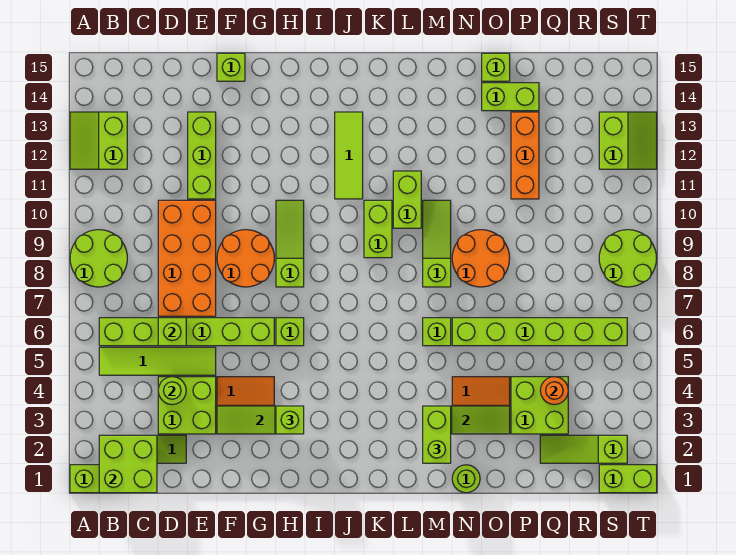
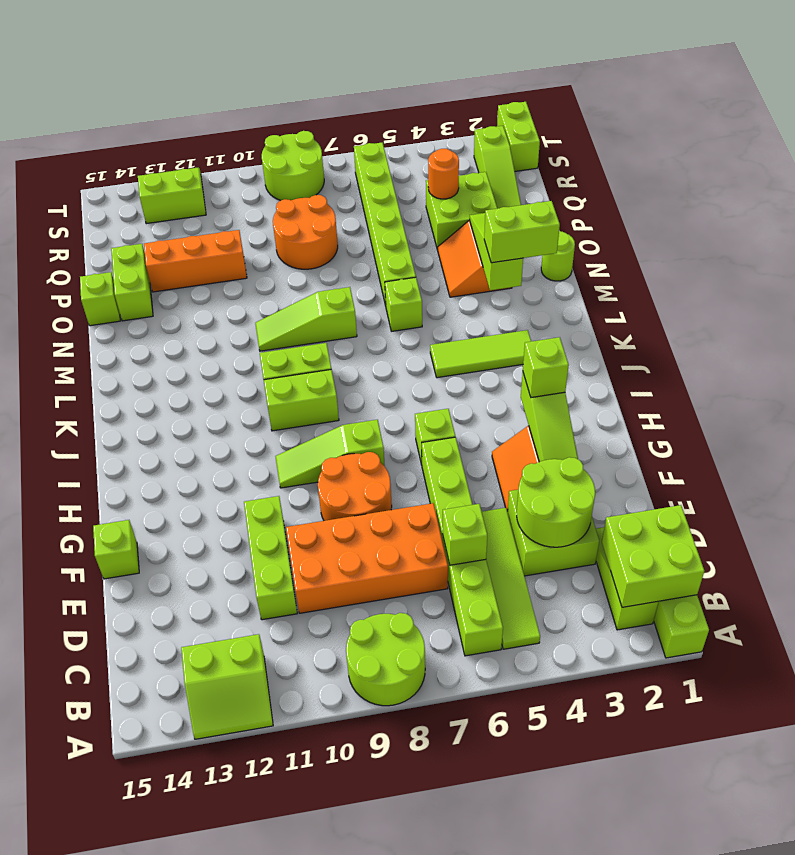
lime 1x1 round brick [158,377,186,405] -> lime 2x2 round brick [517,457,595,547]
lime 1x3 brick [188,112,216,199] -> lime 1x3 brick turned to [244,496,297,620]
lime 1x3 tile [335,112,363,199] -> lime 1x3 tile moved to [430,330,531,378]
lime 1x2 brick [393,171,421,228] -> lime 1x2 brick moved to [264,369,339,431]
orange 2x2 round brick [452,230,510,287] -> orange 2x2 round brick moved to [273,195,338,269]

